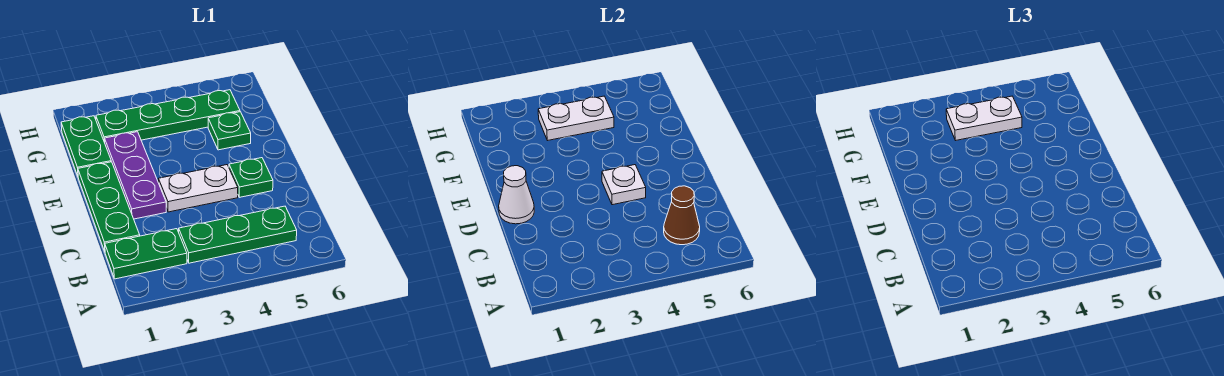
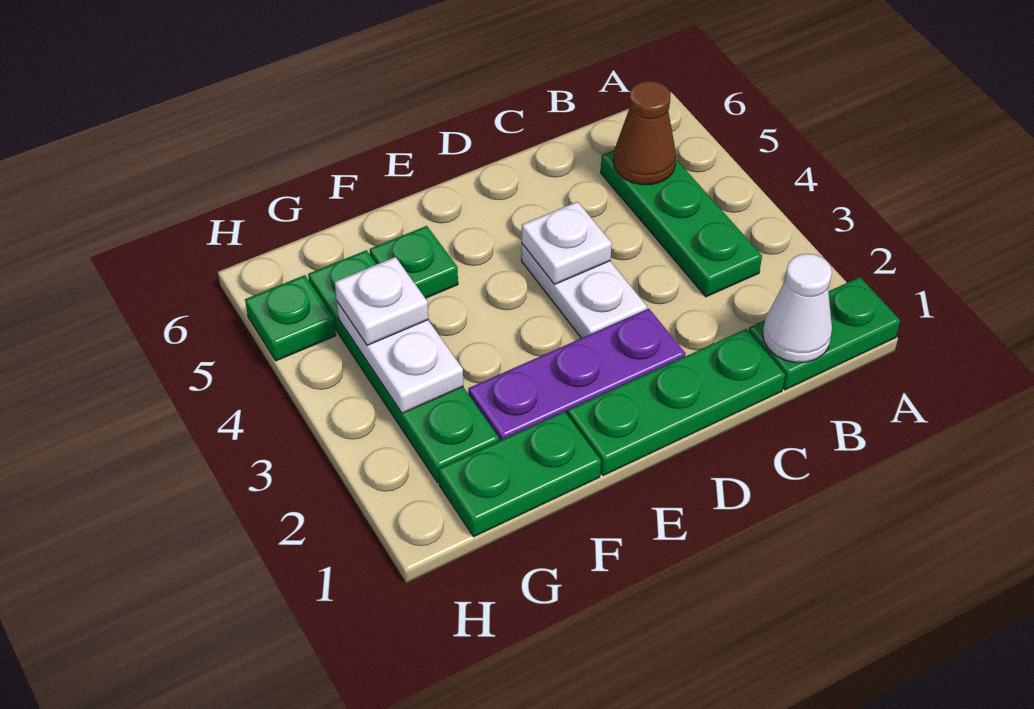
green 1x2 plate [105,229,187,279] -> green 1x2 plate turned to [749,277,900,390]
white 1x1 cone [499,166,534,224] -> white 1x1 cone moved to [763,254,832,362]
green 1x1 plate [229,158,273,197] -> green 1x1 plate moved to [245,275,336,361]
white 1x2 plate [946,96,1022,141] -> white 1x1 plate [335,257,428,345]

